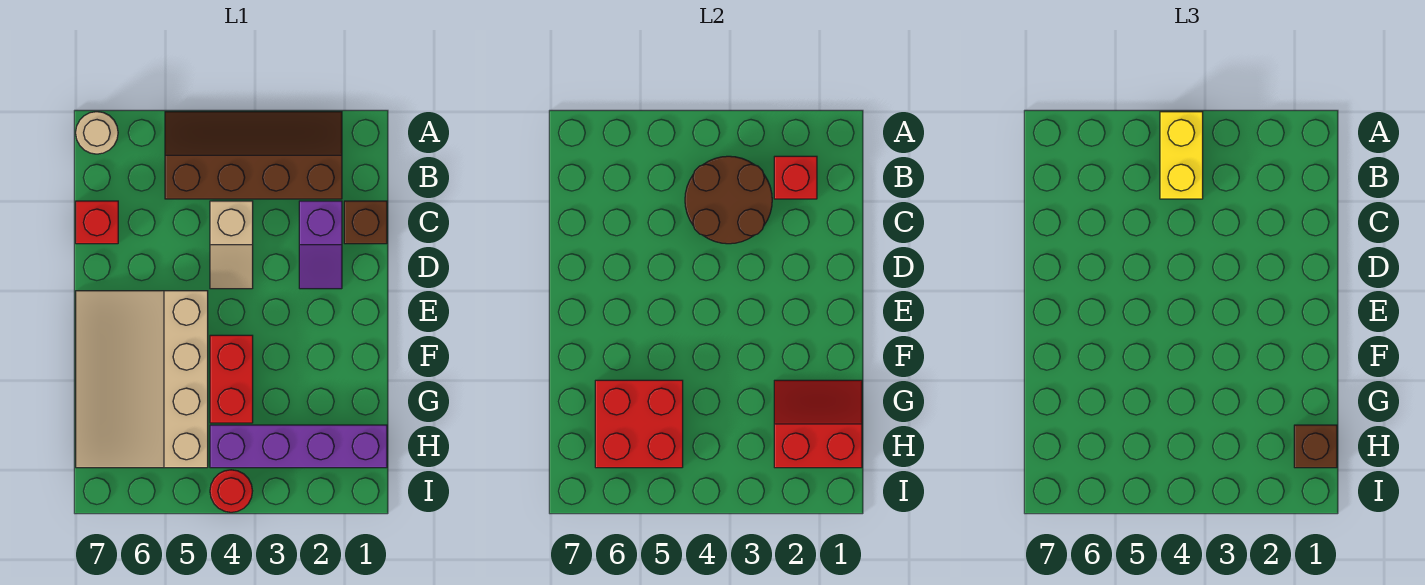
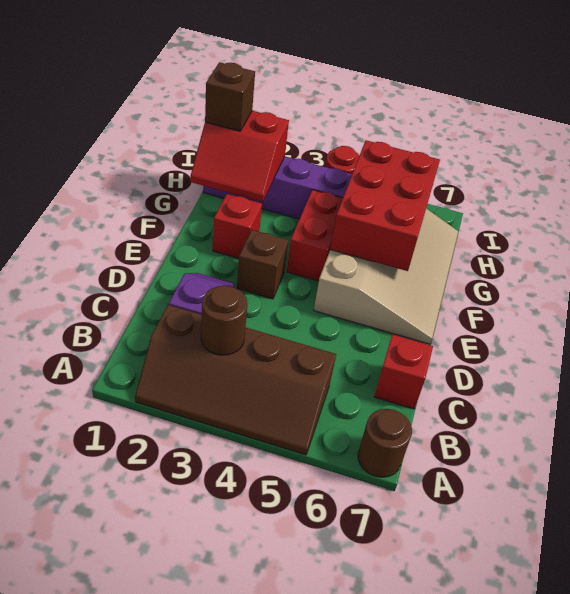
yellow 1x2 brick [1160,112,1203,199] -> none
tan 1x1 round brick [76,112,118,154] -> brown 1x1 round brick [358,409,412,477]
red 1x1 brick [774,156,817,199] -> red 1x1 brick moved to [213,194,262,258]
brown 2x2 round brick [685,156,772,244] -> brown 1x1 round brick [201,285,248,355]
brown 1x1 brick [344,201,387,244] -> brown 1x1 brick moved to [237,230,288,299]
tan 1x2 slope [210,201,253,289] -> none
red 2x2 brick [595,380,683,468] -> red 2x3 brick [330,140,440,271]

